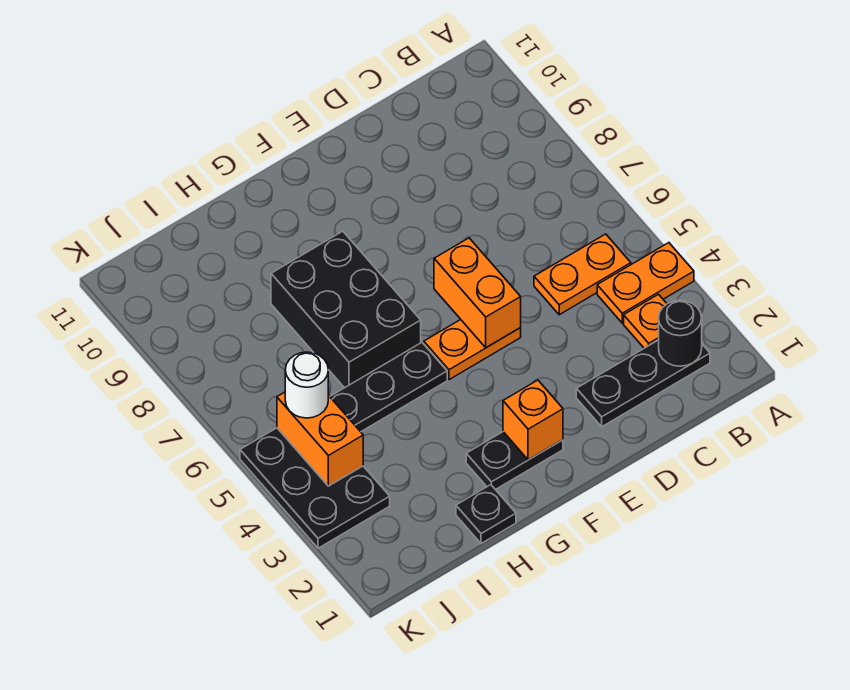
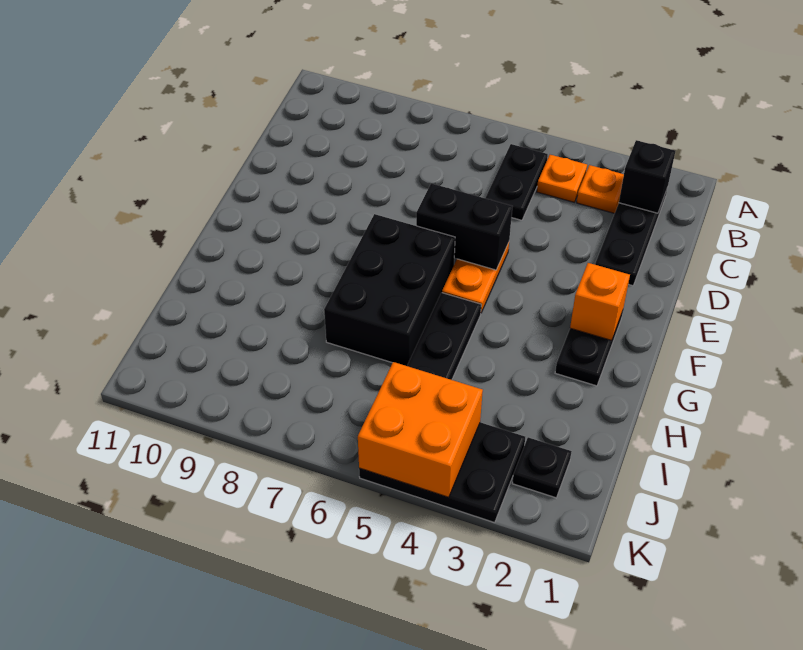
orange 1x2 plate [597,243,694,323] -> orange 1x1 plate [537,155,587,202]
black 1x1 round brick [659,300,702,366] -> black 1x1 brick [619,140,675,213]
orange 1x2 plate [534,234,631,315] -> black 1x2 plate [486,144,548,220]
orange 1x2 brick [434,238,521,348] -> black 1x2 brick [416,183,513,270]
black 2x3 brick [271,231,421,388] -> black 2x3 brick turned to [324,214,455,366]
black 1x1 plate [456,485,516,544] -> black 1x1 plate moved to [512,437,572,498]
orange 1x2 brick [277,392,363,486] -> orange 2x2 brick [358,362,483,497]
white 1x1 round brick [285,352,328,418] -> none

